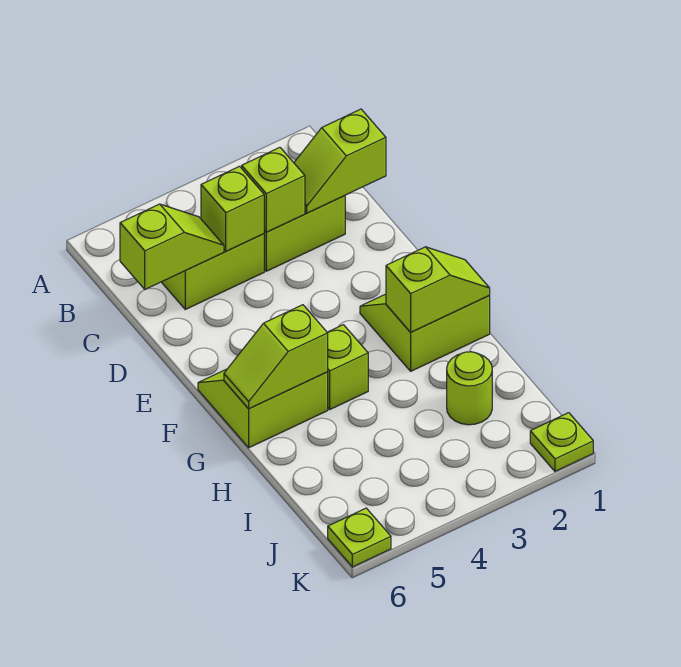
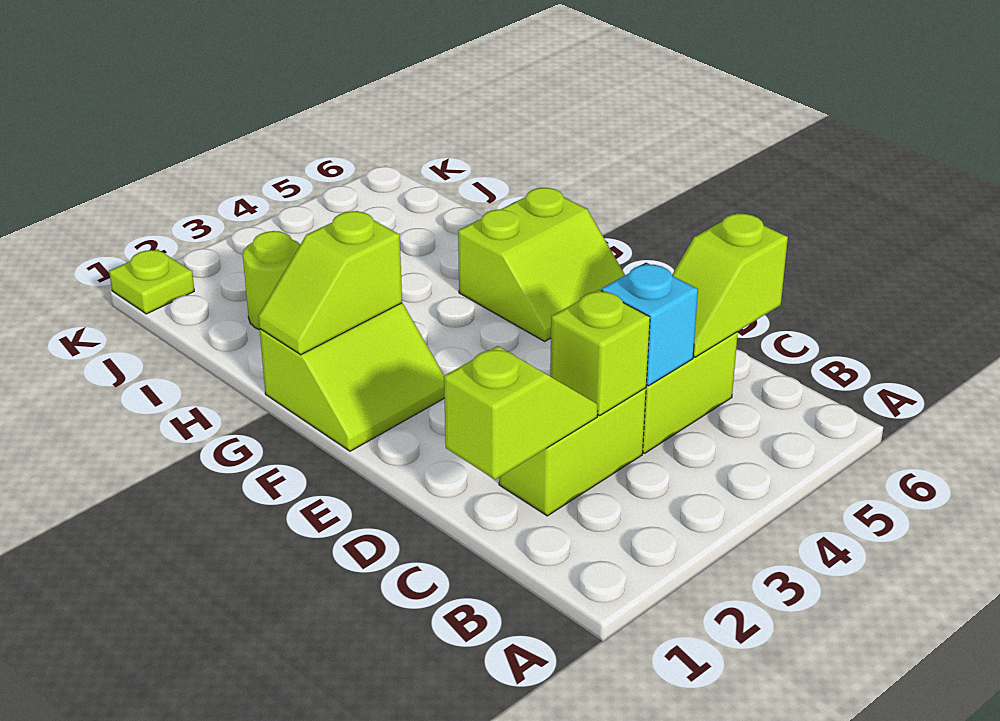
lime 1x1 brick [201,166,264,251] -> cyan 1x1 brick [601,263,698,386]
lime 1x1 brick [327,325,368,409] -> none
lime 1x2 slope [224,305,328,409] -> none
lime 1x1 plate [328,508,391,567] -> none

